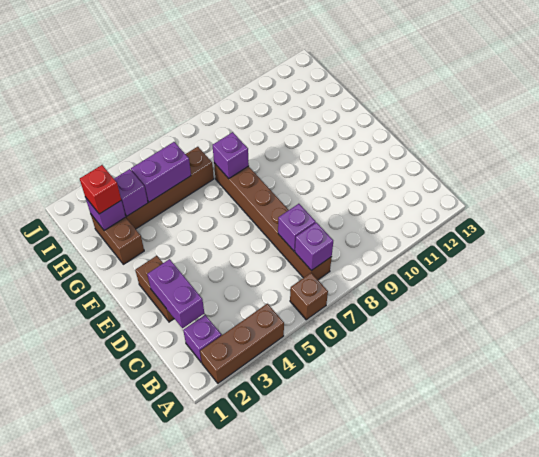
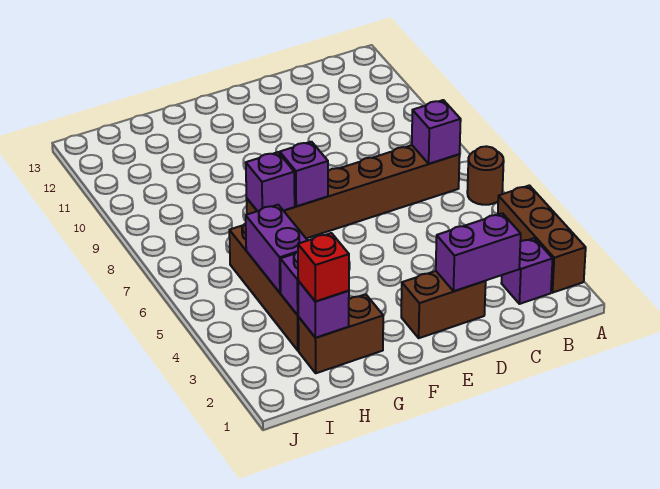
brown 1x1 brick [290,273,328,320] -> brown 1x1 round brick [467,146,504,205]
purple 1x1 brick [278,204,316,251] -> purple 1x1 brick moved to [280,142,328,206]

